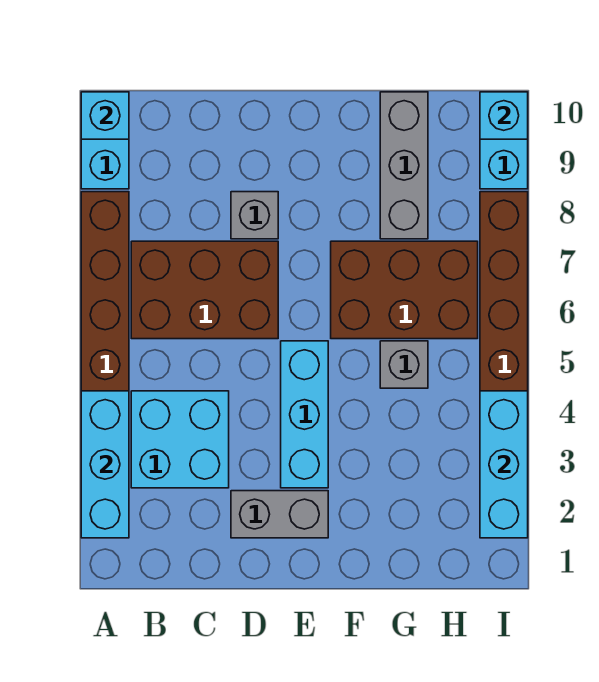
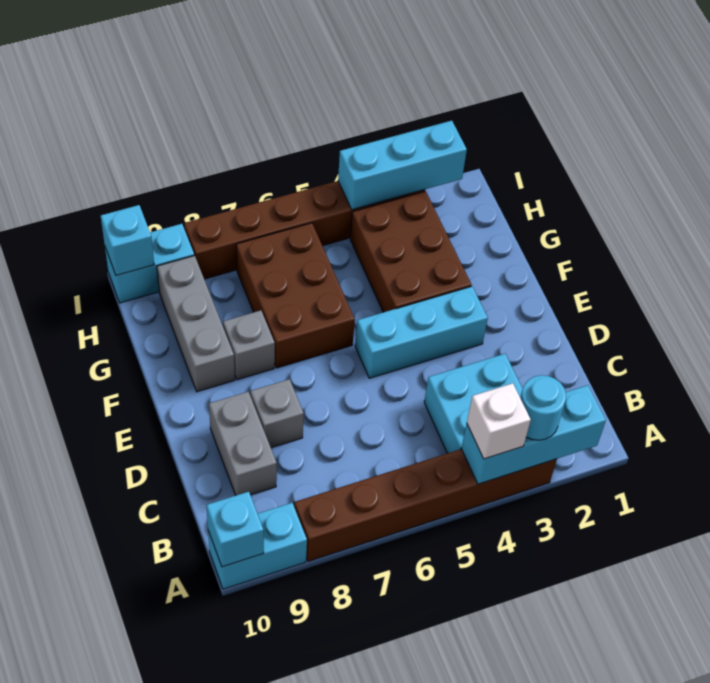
none -> cyan 1x1 round brick [520,375,566,440]
none -> white 1x1 brick [467,383,531,459]
brown 2x3 brick [131,241,278,339] -> brown 2x3 brick moved to [350,191,471,312]
grey 1x2 brick [231,491,328,538] -> grey 1x2 brick moved to [209,392,277,495]
grey 1x1 brick [380,341,428,388] -> grey 1x1 brick moved to [223,310,275,380]
grey 1x3 brick [380,92,428,239] -> grey 1x3 brick turned to [157,256,235,392]

